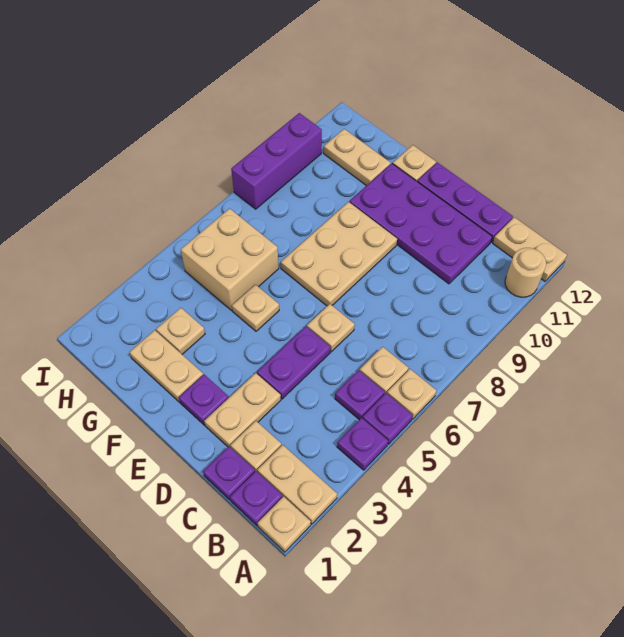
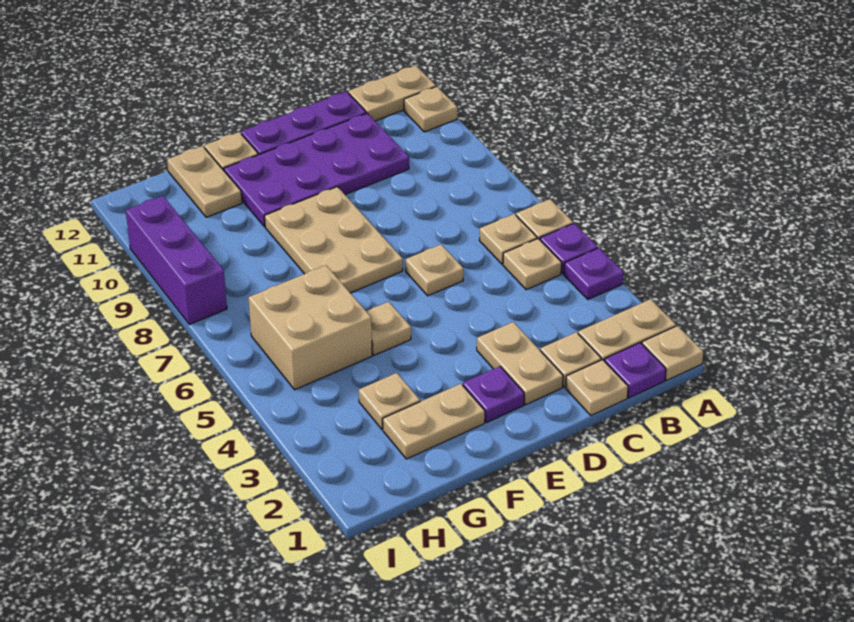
tan 1x1 round brick [505,248,546,297] -> tan 1x1 plate [404,87,457,132]
purple 1x1 plate [335,370,385,420] -> tan 1x1 plate [503,239,562,290]
purple 1x1 plate [203,447,255,500] -> tan 1x1 plate [566,360,628,415]
purple 1x2 plate [257,326,331,399] -> none
tan 1x2 plate [324,129,391,186] -> tan 1x2 plate turned to [167,146,242,217]

